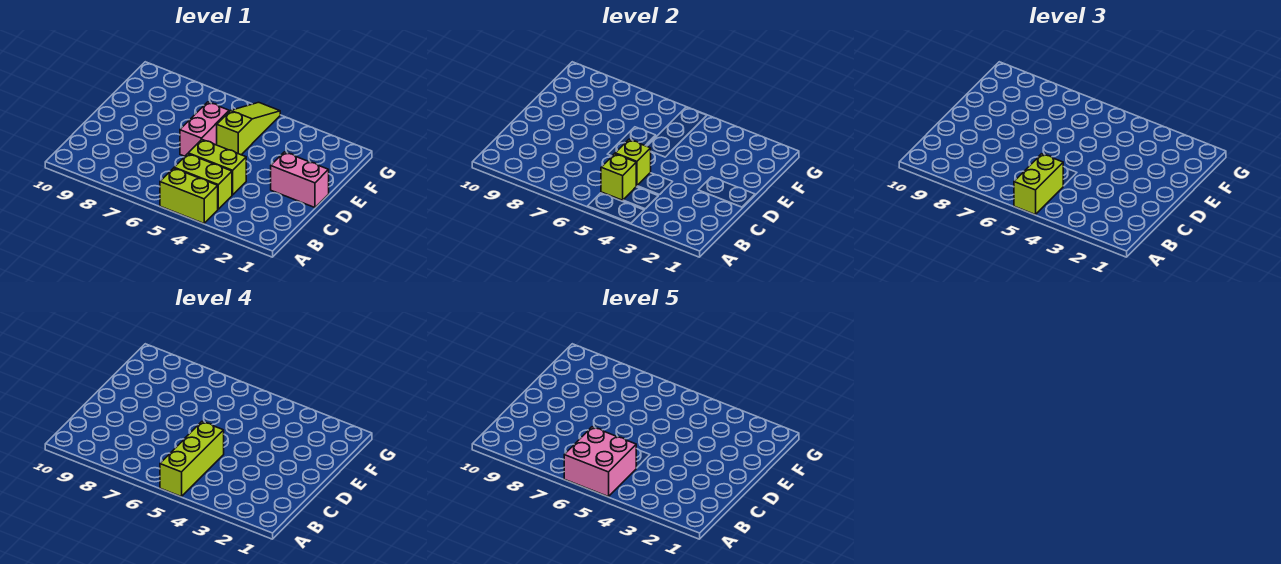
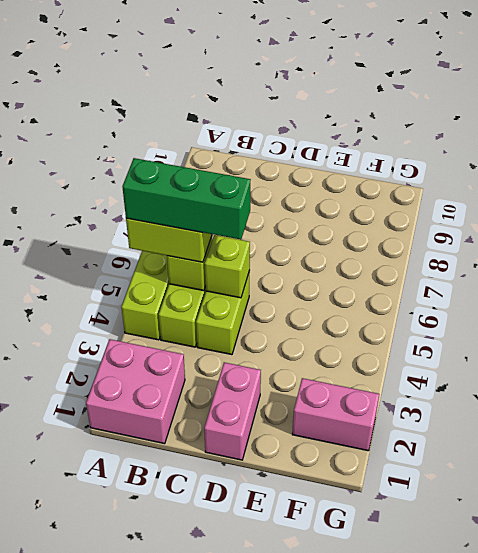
lime 1x3 brick [160,422,224,497] -> green 1x3 brick [122,158,251,240]
pink 2x2 brick [564,427,636,497] -> pink 2x2 brick moved to [86,339,185,444]
pink 1x2 brick [180,102,229,156] -> pink 1x2 brick moved to [292,378,379,451]
lime 1x3 slope [217,102,280,155] -> none

